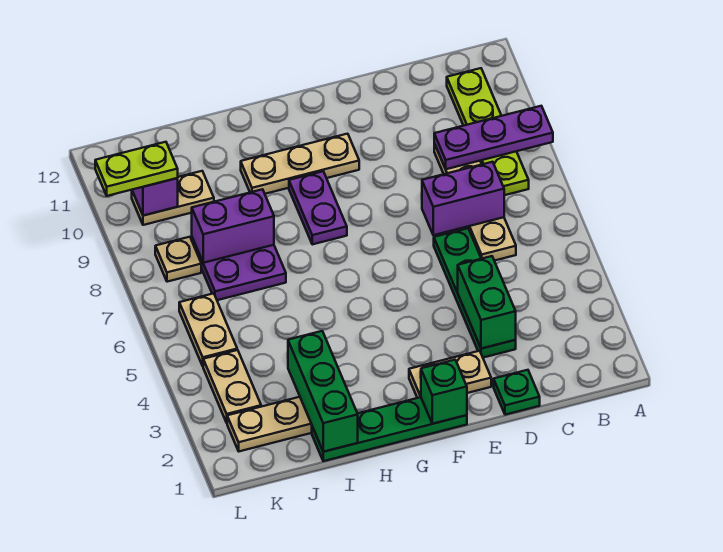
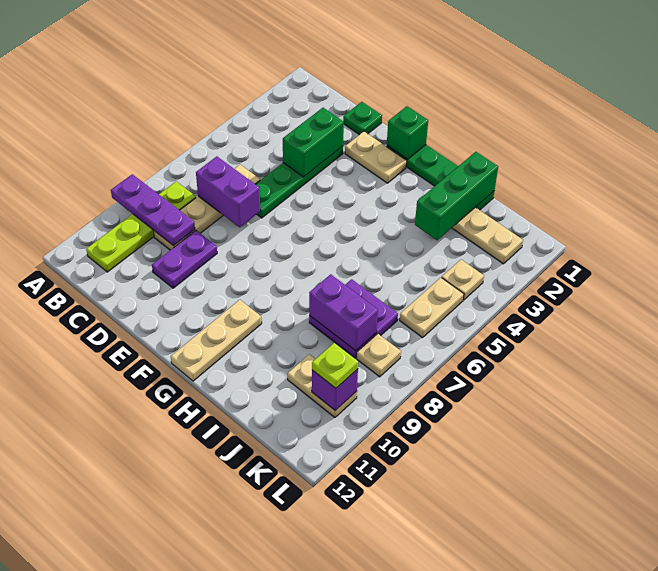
tan 1x3 plate [241,134,359,194] -> tan 1x3 plate turned to [171,300,262,381]
purple 1x2 plate [289,171,347,244] -> purple 1x2 plate moved to [152,231,217,288]
tan 1x2 plate [203,350,261,423] -> tan 1x1 plate [442,260,484,300]
lime 1x2 plate [95,142,178,196] -> lime 1x1 plate [312,343,358,388]

